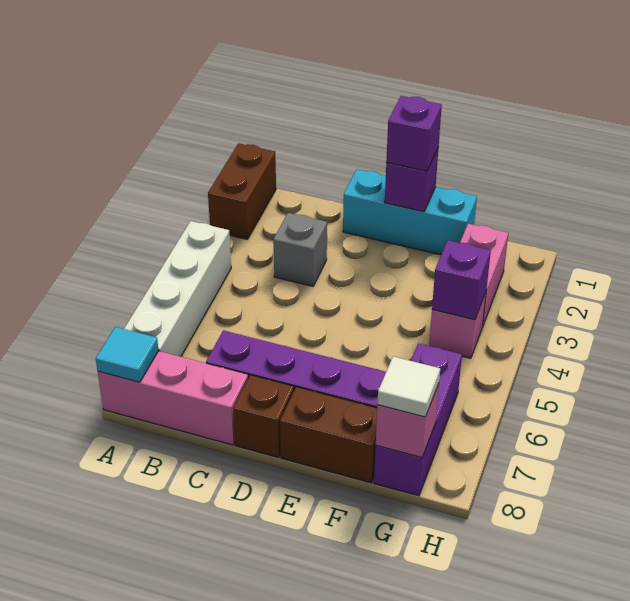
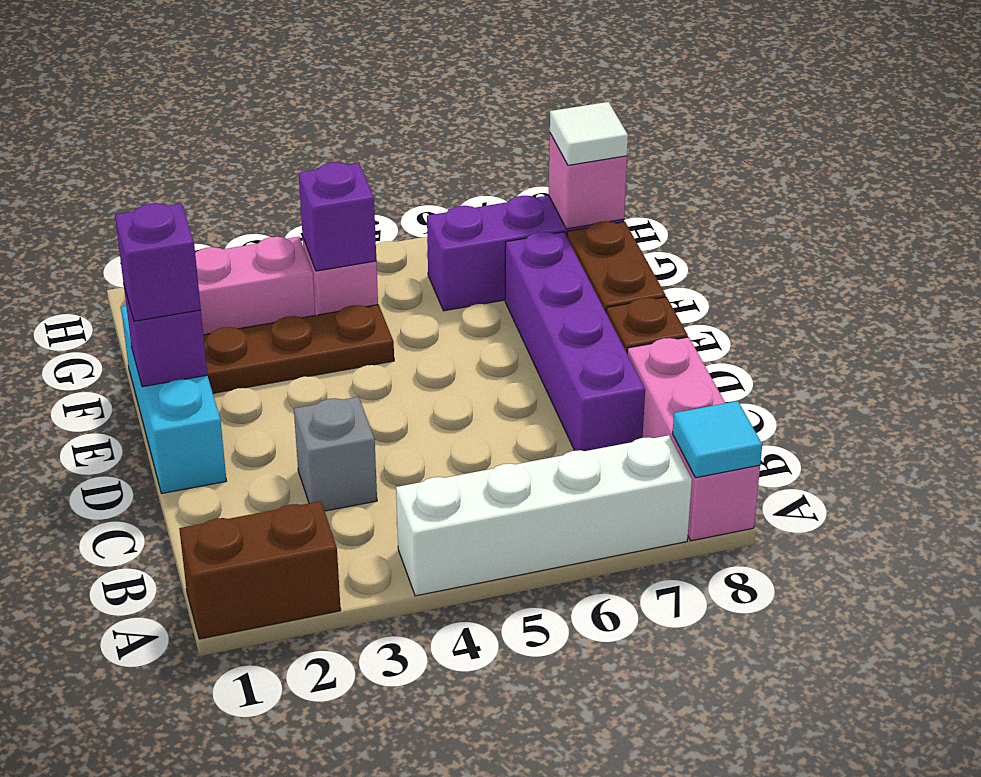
none -> brown 1x3 plate [203,305,394,393]

